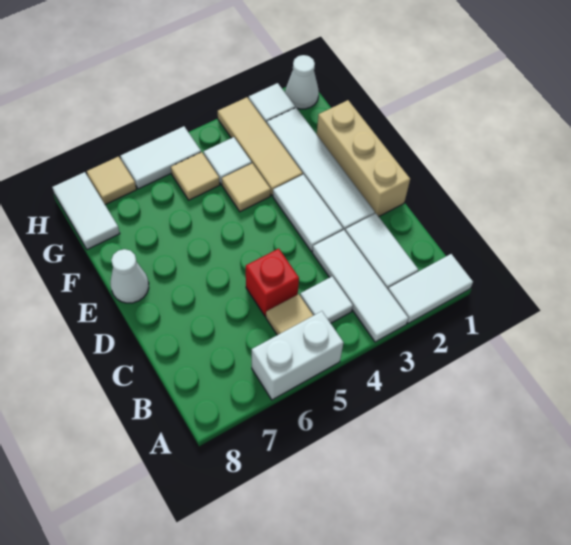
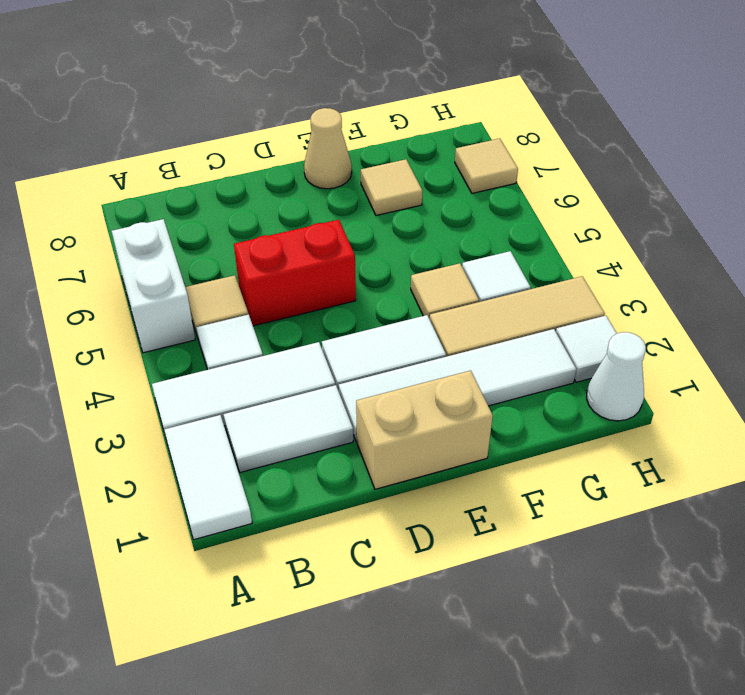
red 1x1 brick [246,249,299,316] -> red 1x2 brick [234,220,356,326]
tan 1x3 brick [317,100,410,217] -> tan 1x2 brick [356,371,493,489]
white 1x1 cone [111,249,149,303] -> tan 1x1 cone [304,108,352,189]
tan 1x1 tile [171,152,220,200] -> tan 1x1 tile moved to [361,159,422,216]
white 1x2 tile [52,172,120,250] -> none
white 1x2 tile [120,126,201,189] -> none

